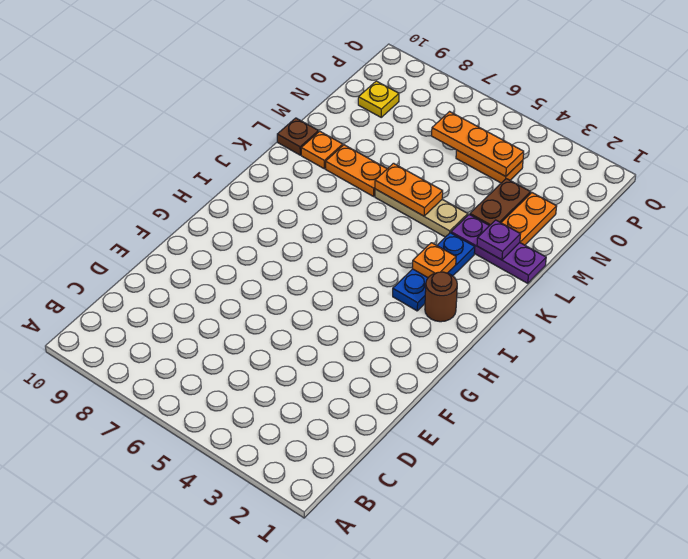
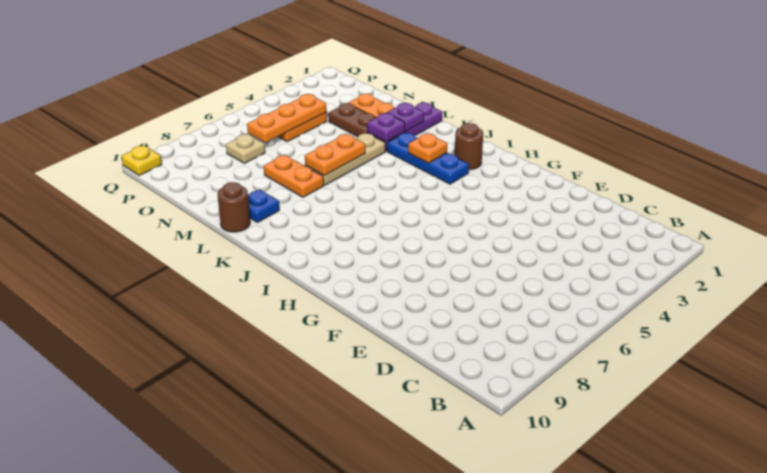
none -> purple 1x1 plate [367,113,405,142]
orange 1x2 plate [326,145,387,196] -> orange 1x2 plate turned to [264,155,324,197]
orange 1x1 plate [301,131,343,169] -> blue 1x1 plate [248,190,279,222]
brown 1x1 plate [277,118,319,155] -> brown 1x1 round brick [218,182,250,232]
none -> tan 1x1 plate [226,134,265,163]
yellow 1x1 plate [358,81,399,117] -> yellow 1x1 plate moved to [122,146,162,175]

